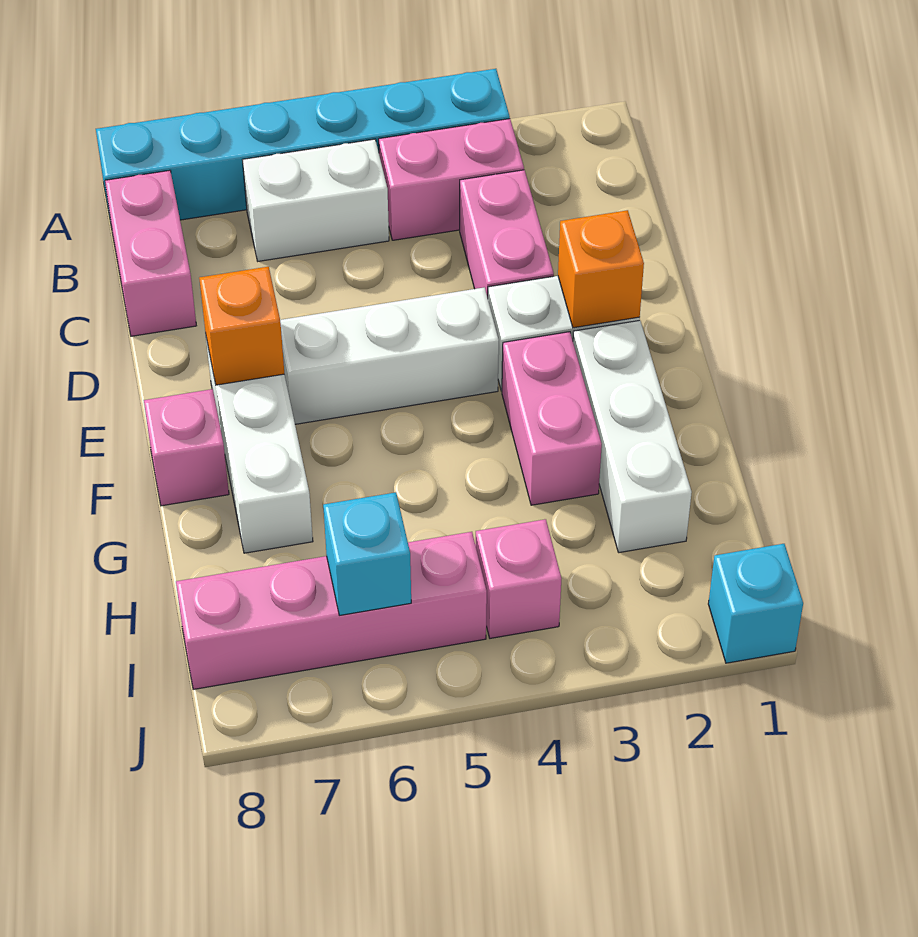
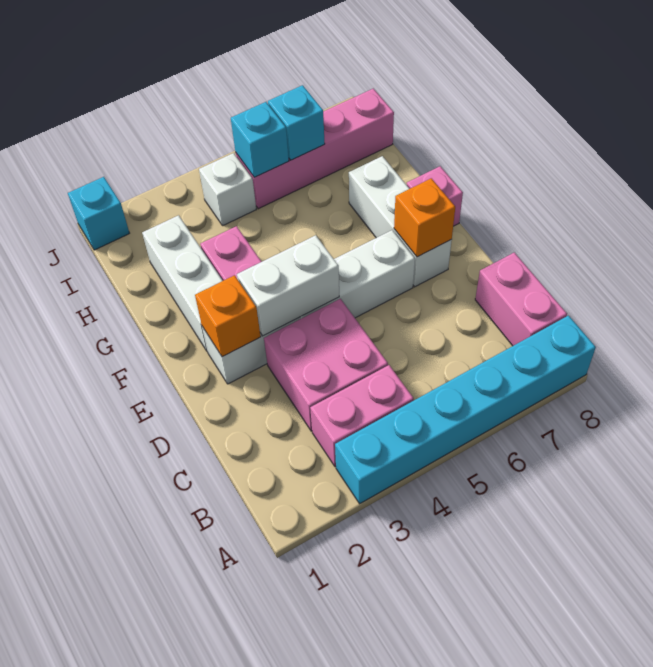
white 1x2 brick [243,139,389,261] -> white 1x2 brick moved to [237,235,339,336]
pink 1x2 brick [460,170,554,298] -> pink 2x2 brick [264,299,388,431]
pink 1x1 brick [475,519,561,638] -> white 1x1 brick [199,153,256,226]
none -> cyan 1x1 brick [231,102,289,177]

